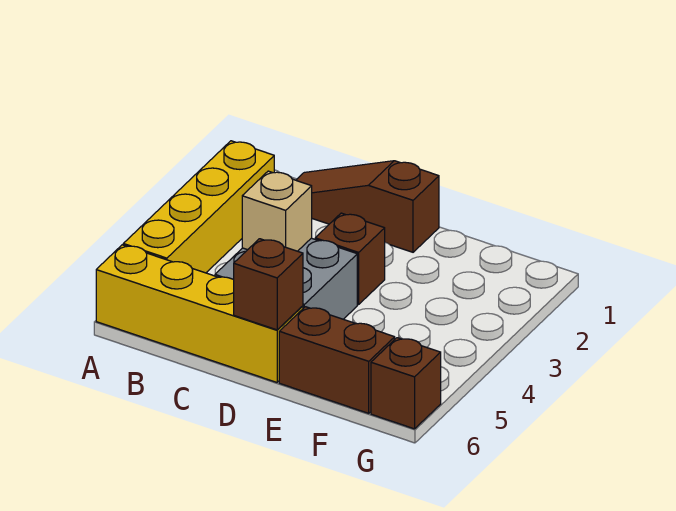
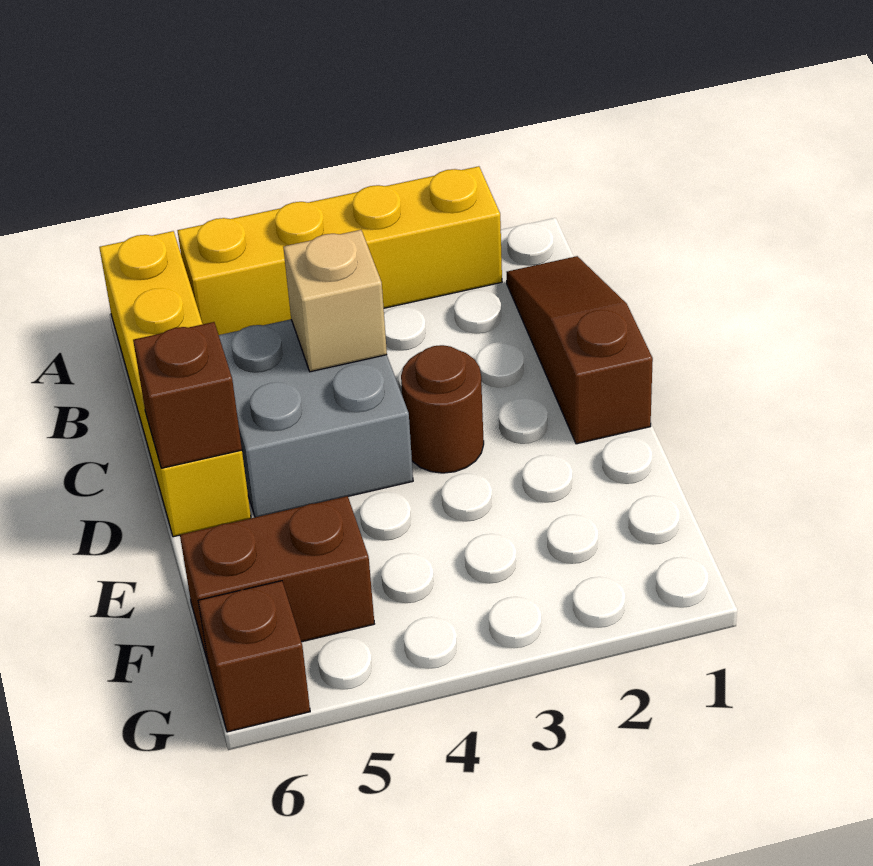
brown 1x1 brick [315,213,385,304] -> brown 1x1 round brick [401,345,484,473]
brown 1x2 brick [279,307,395,413] -> brown 1x2 brick turned to [180,496,374,662]

